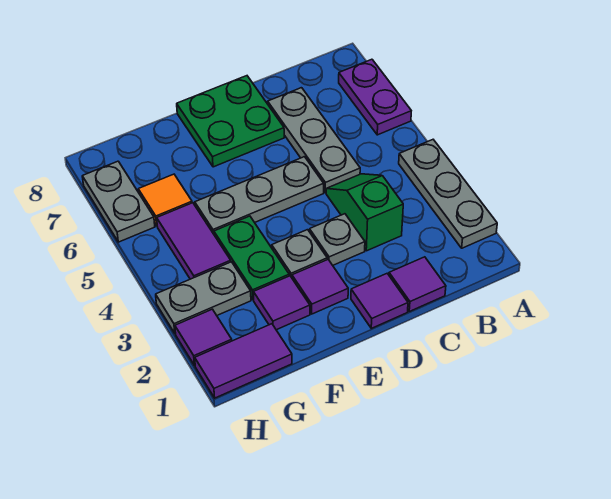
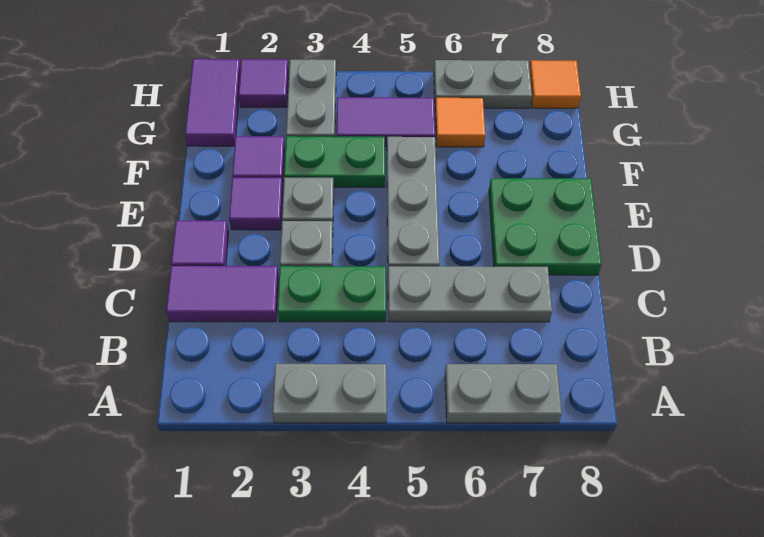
grey 1x3 plate [399,140,497,248] -> grey 1x2 plate [273,364,387,423]
purple 1x2 plate [339,59,411,135] -> grey 1x2 plate [445,364,562,423]
purple 1x1 tile [389,257,446,311] -> purple 1x2 tile [166,266,279,322]
green 1x2 slope [326,174,403,251] -> green 1x2 plate [278,266,386,322]
none -> orange 1x1 tile [529,60,581,108]

